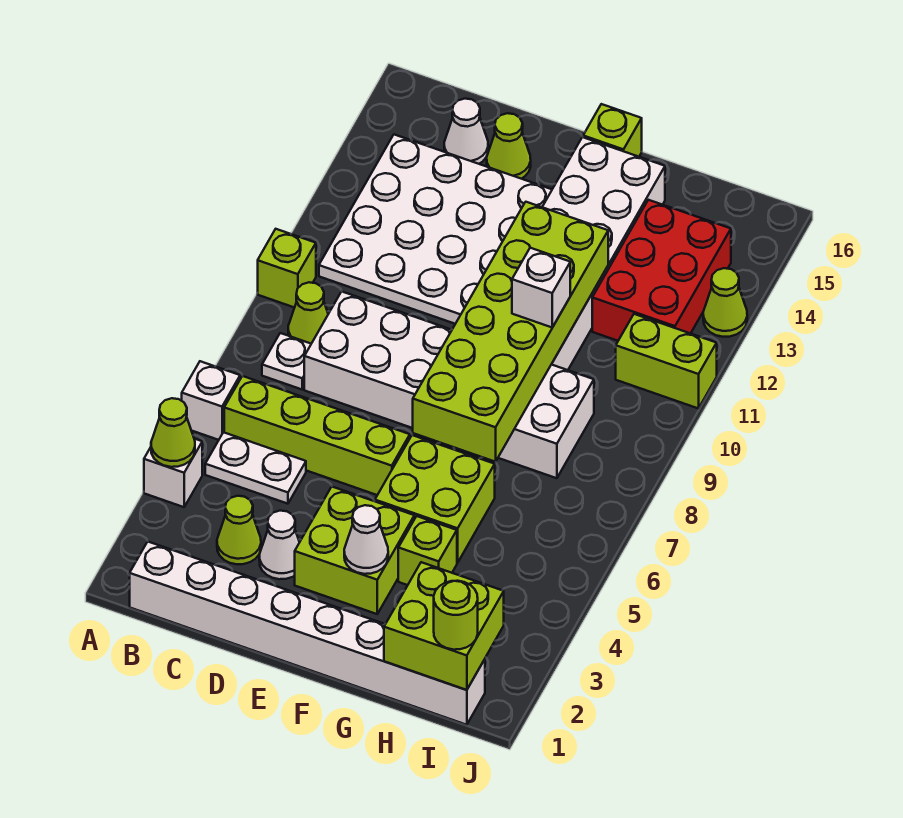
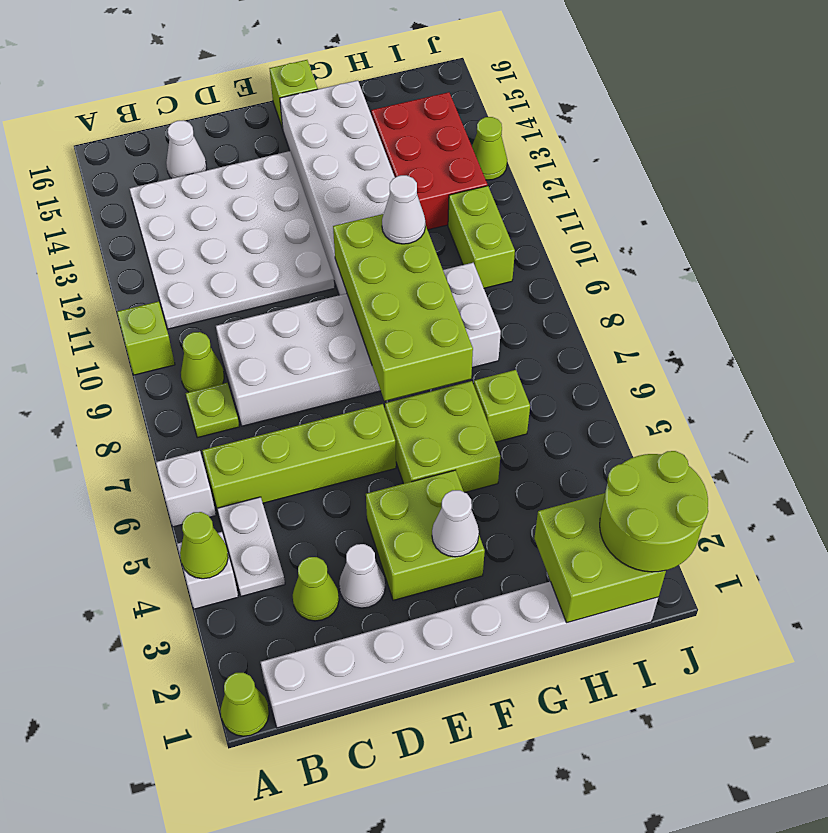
white 1x2 plate [205,432,306,504] -> white 1x2 plate turned to [217,497,285,596]
white 1x1 plate [262,333,311,389] -> lime 1x1 plate [186,383,239,438]
lime 1x1 cone [487,113,531,179] -> lime 1x1 cone moved to [221,673,269,736]
lime 2x6 brick [413,202,608,462] -> lime 2x4 brick [333,214,473,401]
lime 1x1 brick [398,516,457,585] -> lime 1x1 brick moved to [474,370,530,442]
white 1x1 brick [512,248,570,327] -> white 1x1 cone [382,175,425,244]
lime 1x1 round brick [434,581,478,650] -> lime 2x2 round brick [600,451,708,572]
lime 1x2 brick [616,314,717,409] -> lime 1x2 brick turned to [448,186,515,288]

